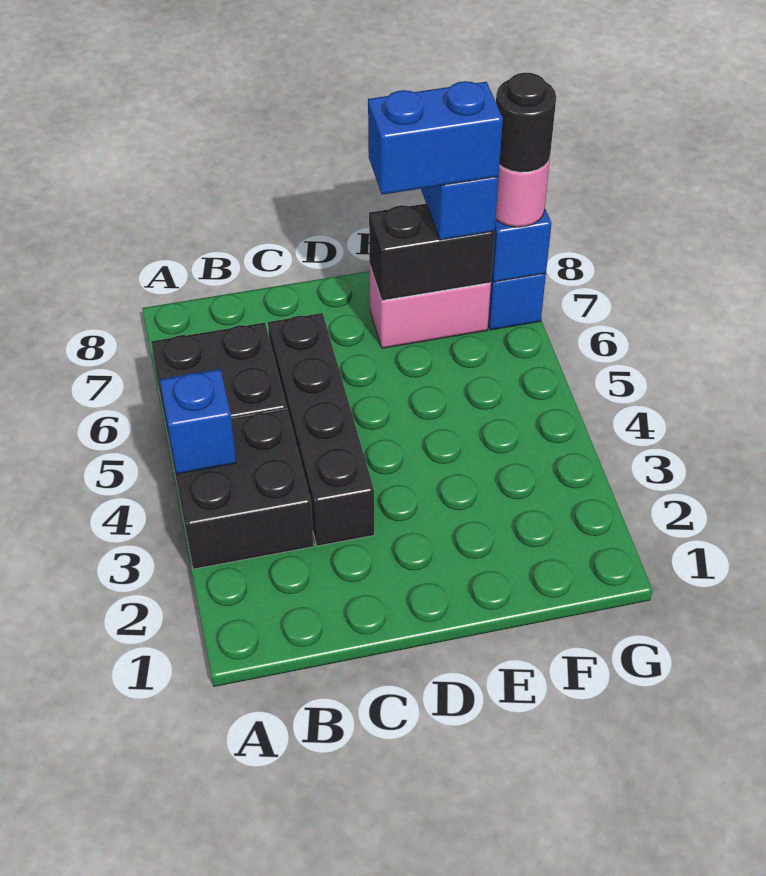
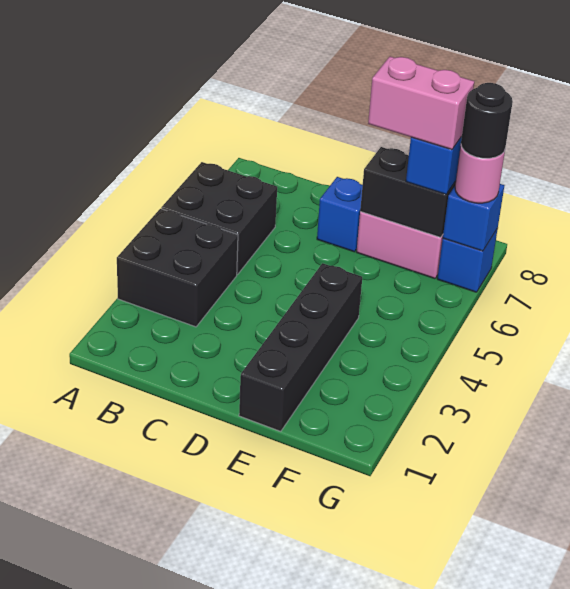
blue 1x1 brick [160,369,236,474] -> blue 1x1 brick moved to [317,177,363,252]
black 1x4 brick [268,313,374,546] -> black 1x4 brick moved to [239,263,362,431]
blue 1x2 brick [368,81,503,195] -> pink 1x2 brick [368,56,474,150]

